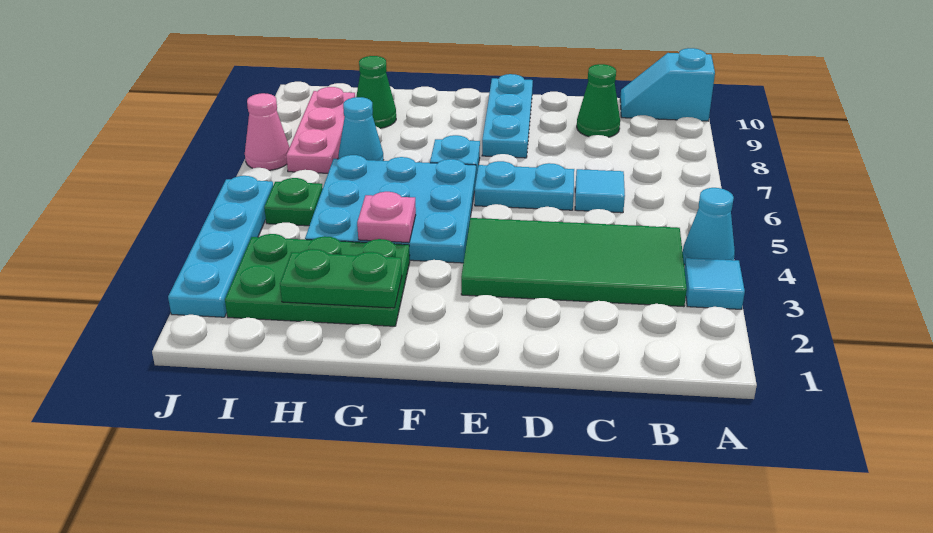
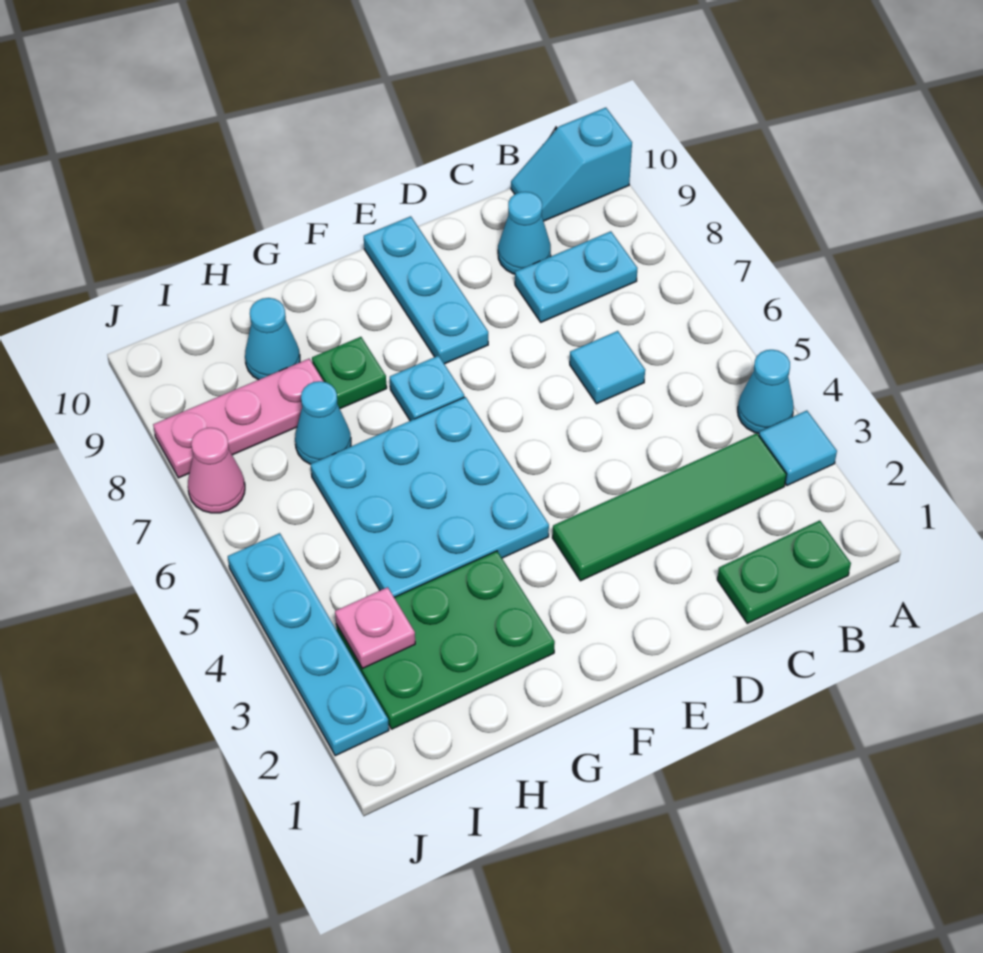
green 2x4 tile [461,218,687,307] -> green 1x4 tile [552,433,786,581]
green 1x1 cone [577,64,620,137] -> cyan 1x1 cone [498,192,551,274]
cyan 1x2 plate [475,161,574,210] -> cyan 1x2 plate moved to [515,231,638,322]
green 1x2 plate [280,249,402,308] -> green 1x2 plate moved to [717,520,851,623]
pink 1x1 plate [357,192,416,243] -> pink 1x1 plate moved to [335,587,415,668]
green 1x1 cone [356,56,396,128] -> cyan 1x1 cone [245,298,300,380]
green 1x1 plate [264,178,323,226] -> green 1x1 plate moved to [312,337,387,409]
pink 1x3 plate [286,87,355,173] -> pink 1x3 plate turned to [153,359,324,478]

